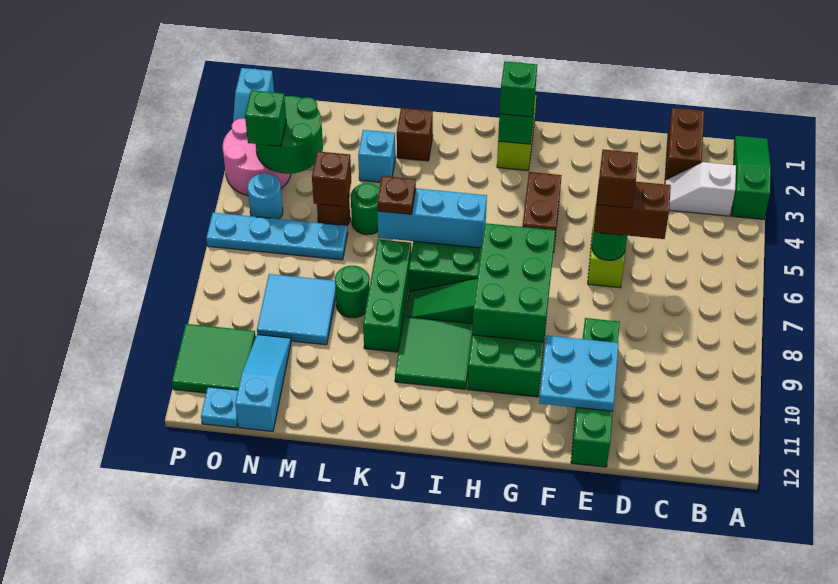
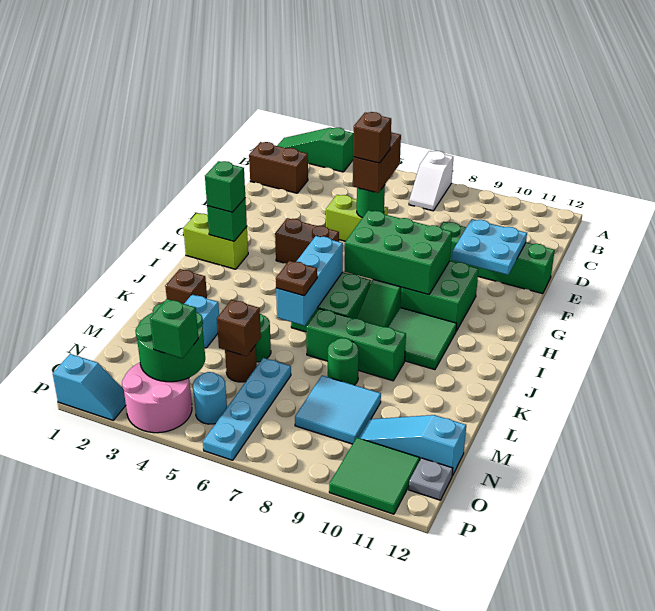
white 1x2 slope [665,162,736,216] -> white 1x2 slope moved to [409,151,453,211]
cyan 1x1 plate [201,387,238,428] -> grey 1x1 plate [409,458,453,500]

